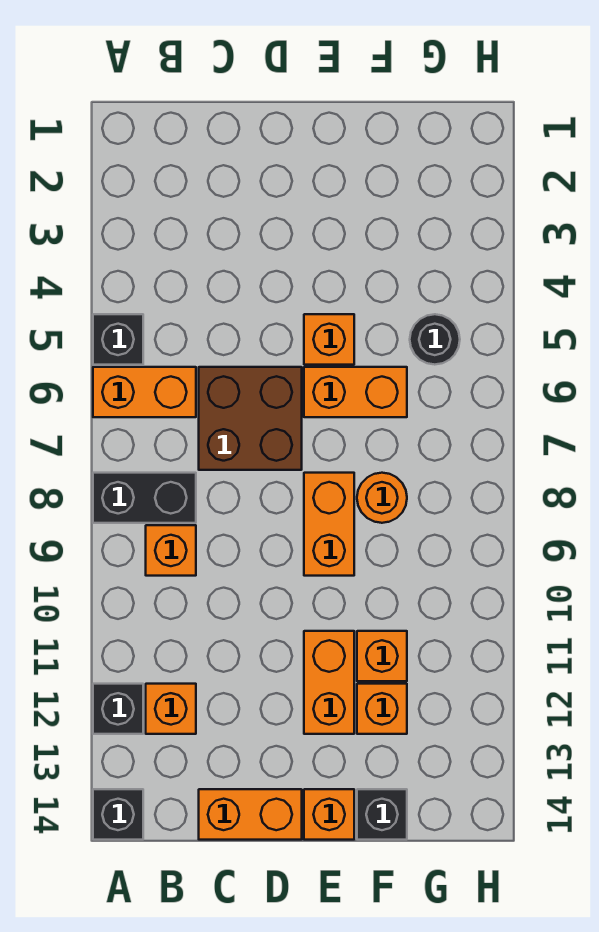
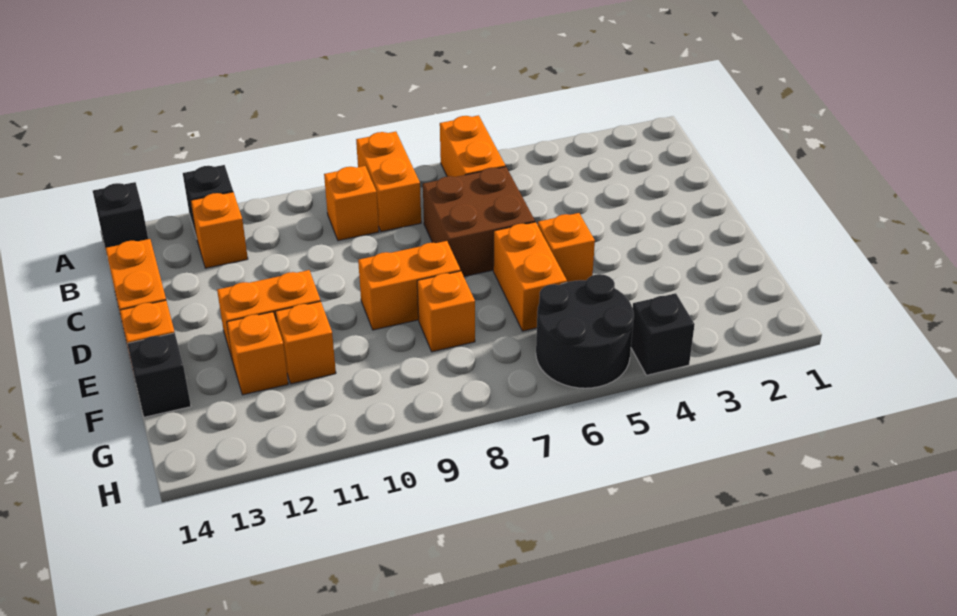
black 1x1 brick [93,314,143,365] -> black 1x1 brick moved to [631,293,695,375]
black 1x2 brick [93,473,196,523] -> orange 1x2 brick [356,132,421,232]
orange 1x1 round brick [357,473,407,523] -> orange 1x1 brick [417,271,475,352]
black 1x1 round brick [410,314,460,365] -> black 2x2 round brick [536,274,634,388]

